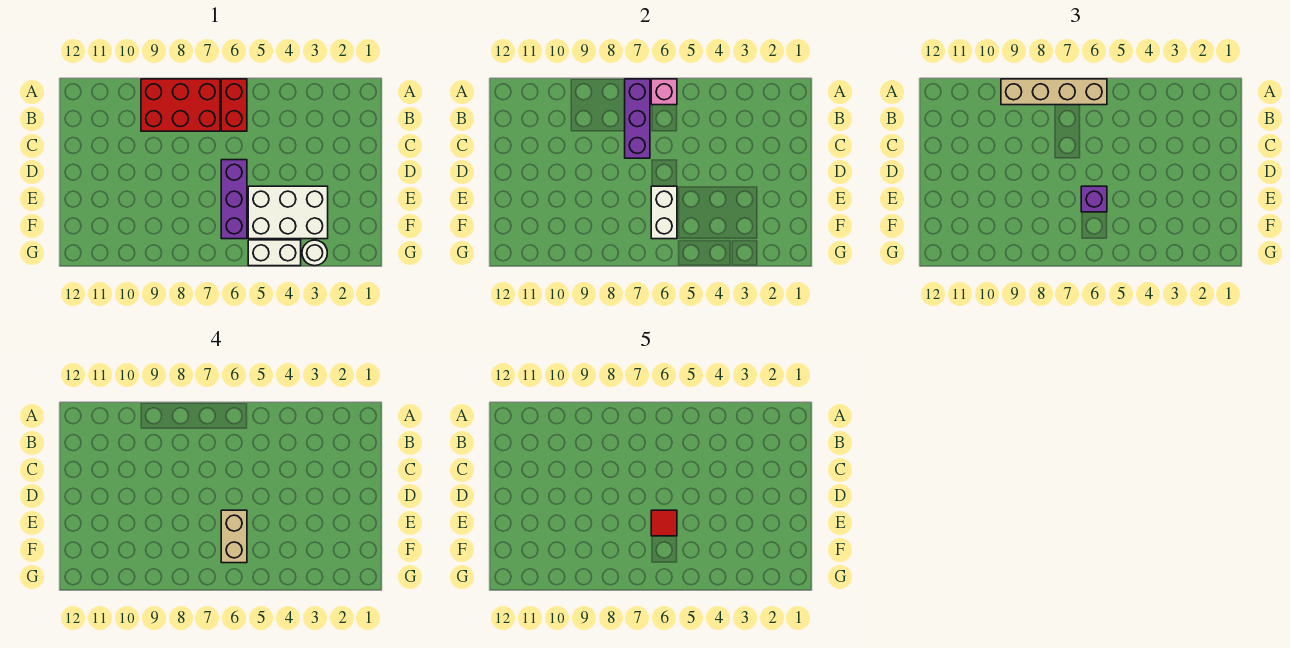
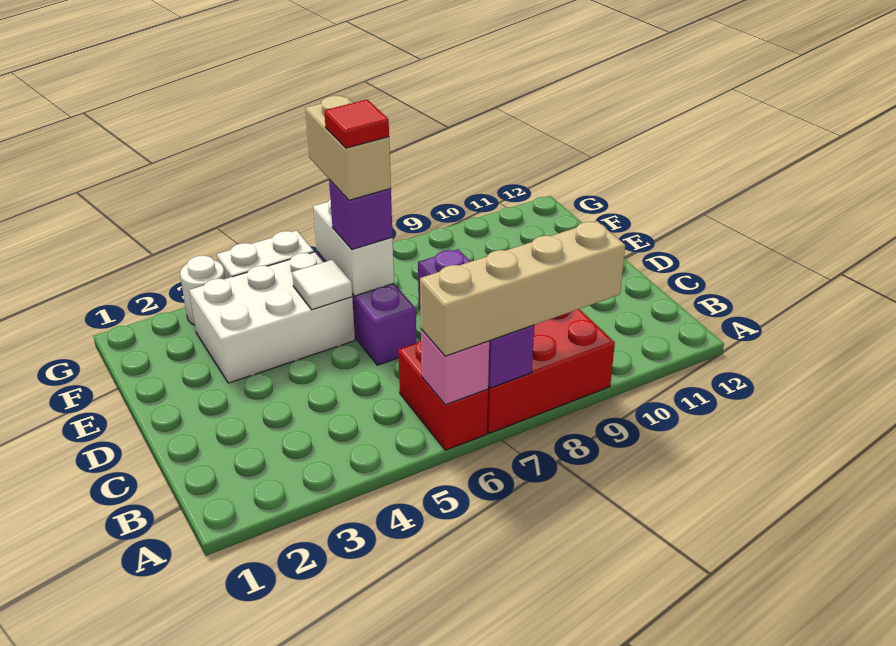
none -> white 1x1 tile [292,260,352,310]

